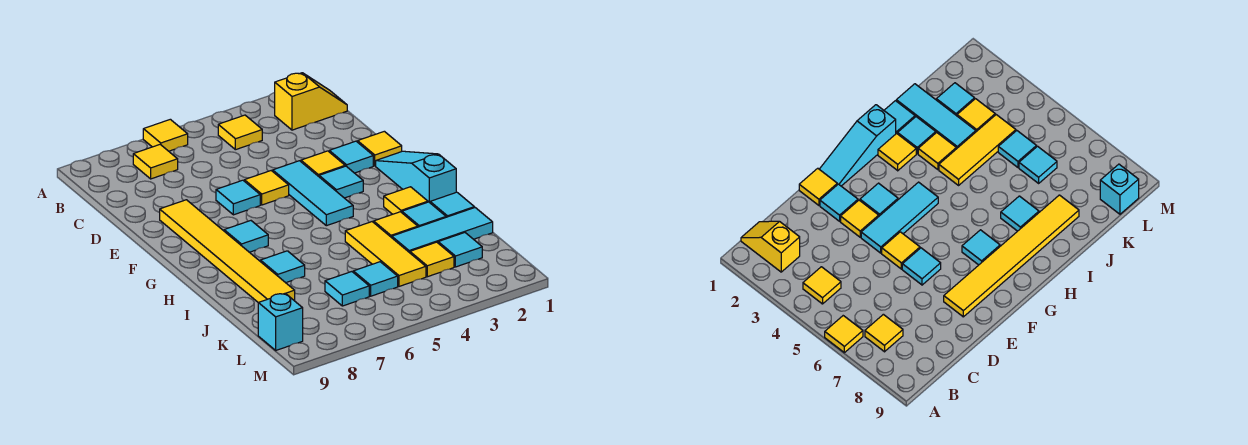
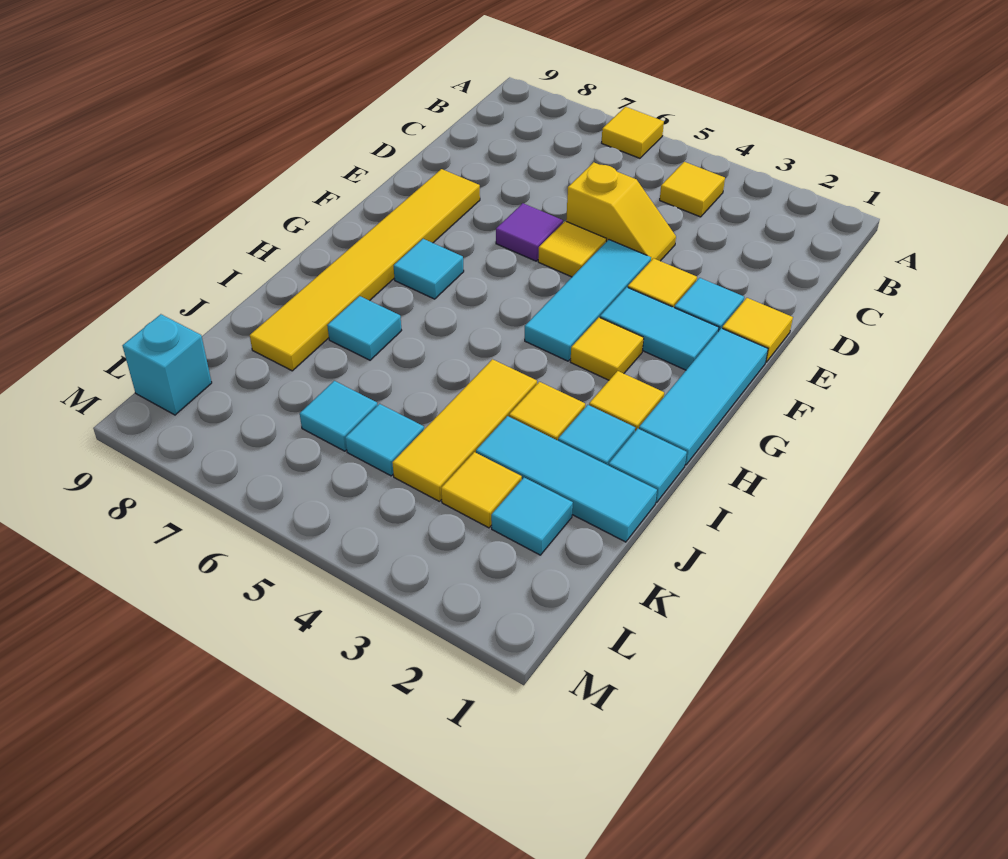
yellow 1x2 slope [275,73,347,130] -> yellow 1x2 slope moved to [566,162,676,261]
yellow 1x1 tile [133,144,178,179] -> yellow 1x1 tile moved to [570,318,644,380]
cyan 1x1 tile [216,180,260,215] -> purple 1x1 tile [496,203,563,261]
cyan 1x3 slope [376,151,456,203] -> cyan 1x3 tile [639,328,768,465]
cyan 1x1 tile [319,166,363,198] -> cyan 1x2 tile [600,287,719,370]

